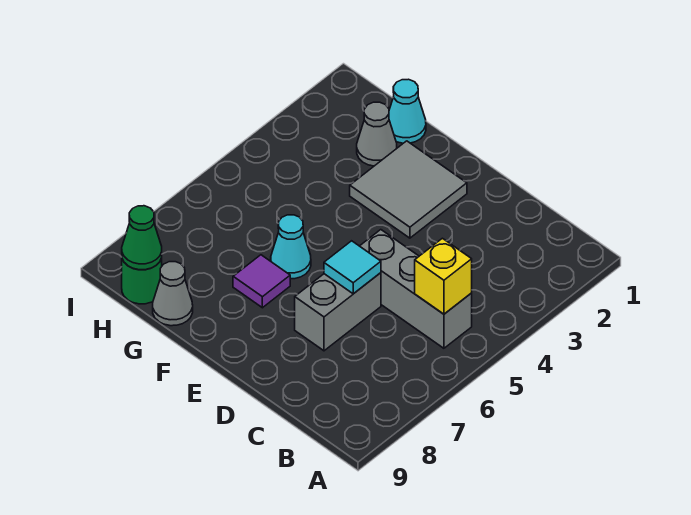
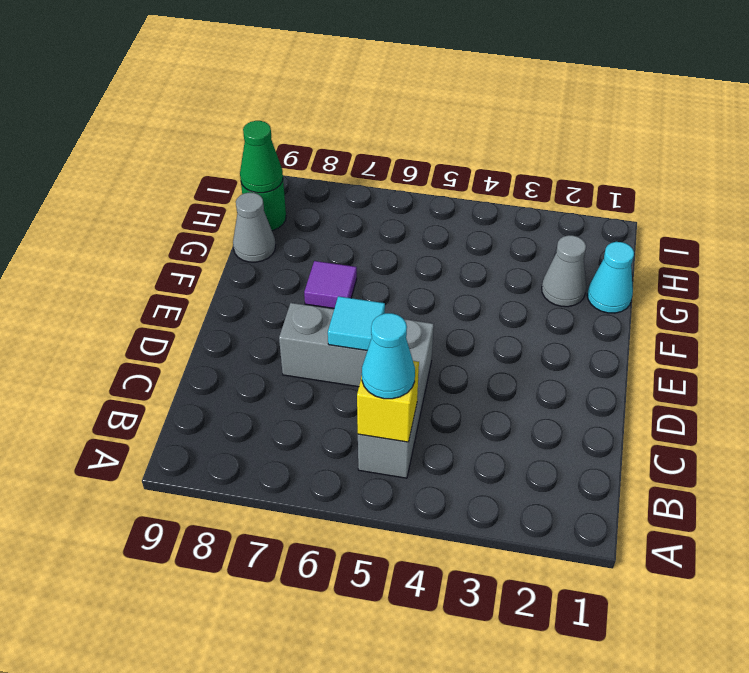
grey 2x2 tile [350,141,467,238] -> none
cyan 1x1 cone [271,215,311,279] -> cyan 1x1 cone moved to [362,313,415,399]

